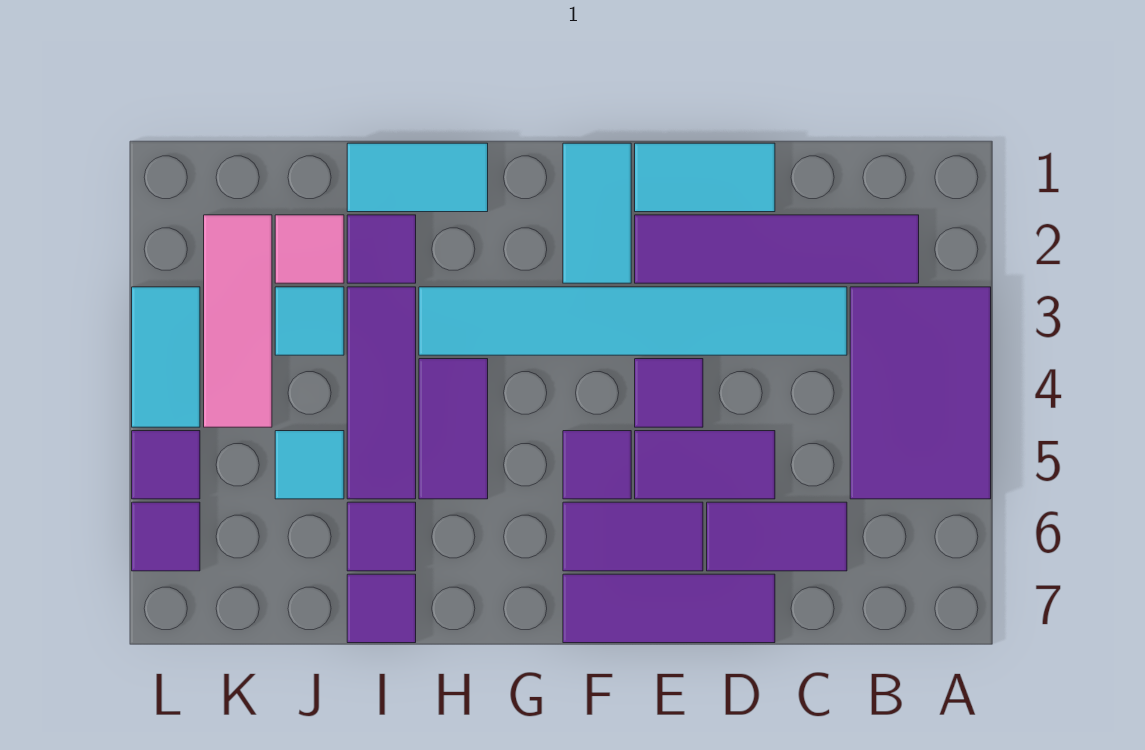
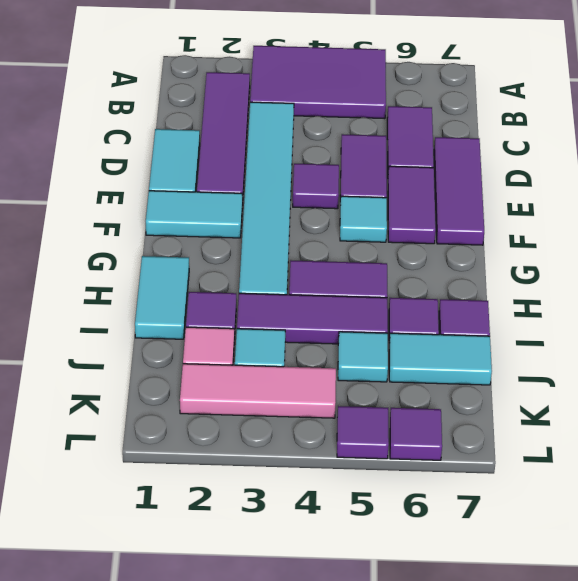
purple 1x1 tile [563,431,631,499] -> cyan 1x1 tile [340,196,387,242]
cyan 1x2 tile [132,287,200,427] -> cyan 1x2 tile moved to [389,333,492,385]

